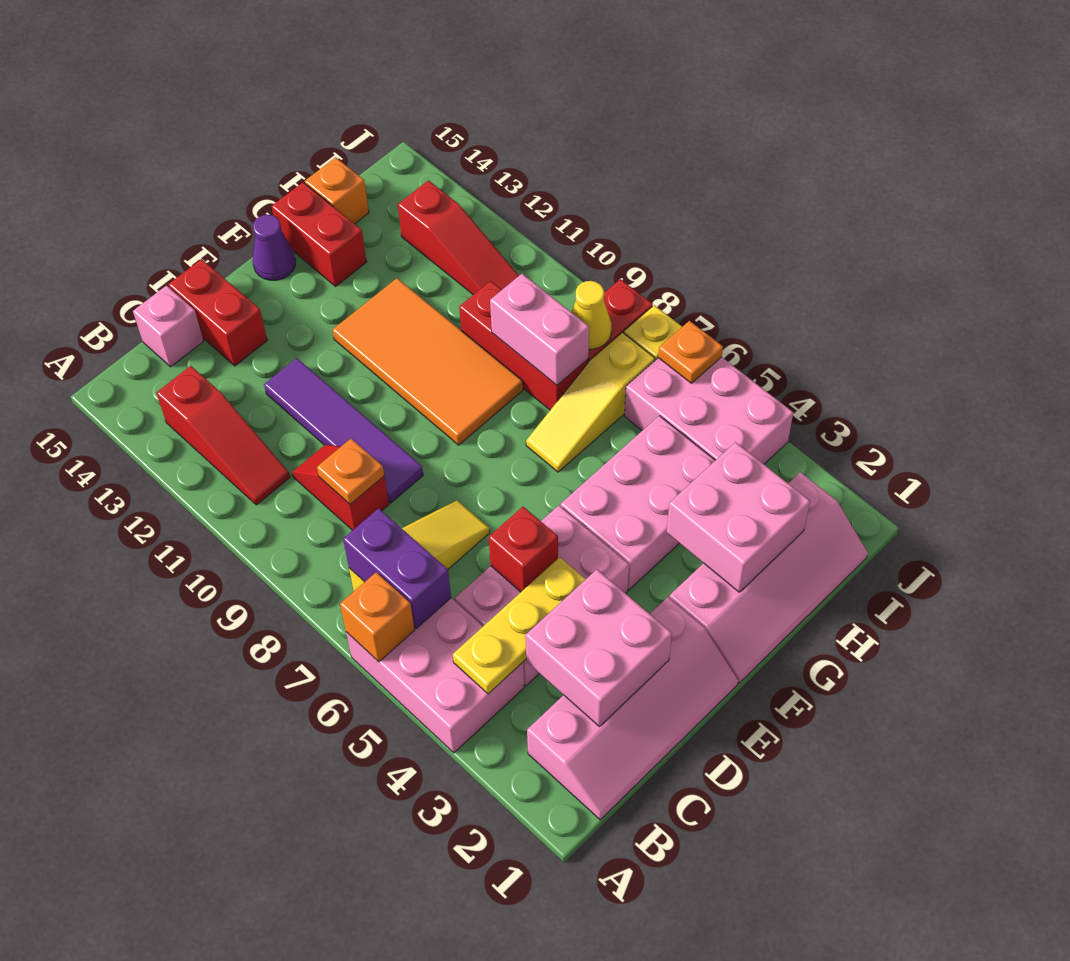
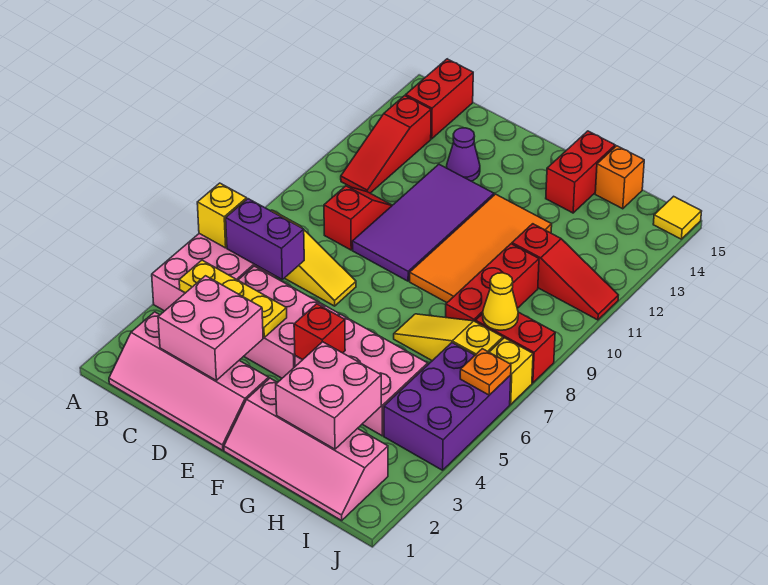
orange 1x1 brick [340,572,414,662] -> yellow 1x1 brick [197,183,247,248]
purple 1x2 brick [343,508,451,628] -> purple 1x2 brick turned to [226,199,304,279]
orange 1x1 plate [317,439,384,504] -> none
pink 1x1 brick [133,286,203,367] -> none
red 1x1 brick [489,507,558,592] -> red 1x1 brick moved to [294,304,345,360]
purple 1x4 tile [264,358,423,503] -> purple 2x4 tile [352,164,494,281]
red 1x2 brick [168,259,267,366] -> red 1x2 brick moved to [406,59,473,139]
purple 1x1 cone [253,215,296,280] -> purple 1x1 cone moved to [447,128,480,181]
pink 1x2 brick [490,274,589,385] -> none
pink 2x3 brick [625,357,793,464] -> purple 2x3 brick [384,343,511,470]
red 1x3 slope [398,180,519,295] -> red 1x3 slope turned to [512,224,618,320]
none -> yellow 1x1 tile [653,196,702,239]

